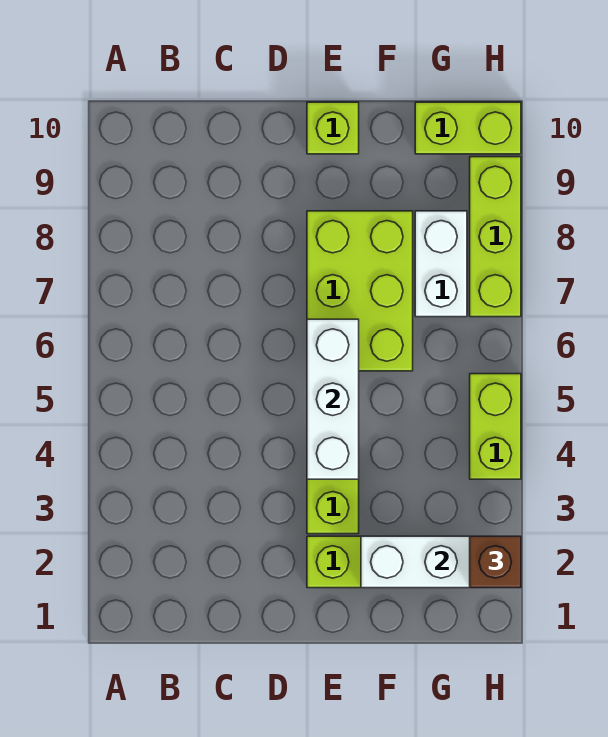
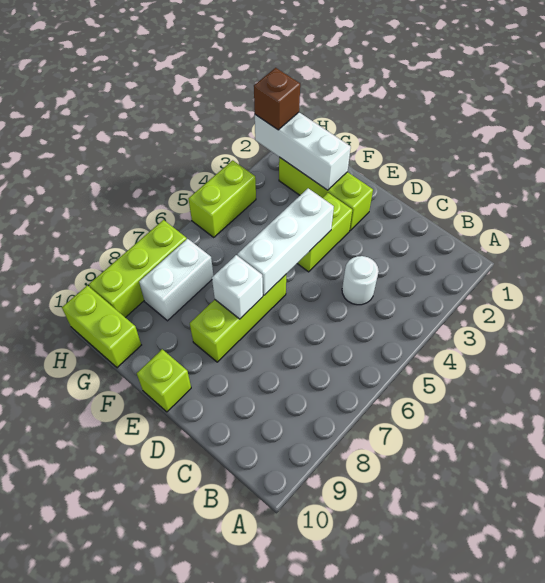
none -> white 1x1 round brick [342,256,379,305]
lime 2x3 brick [307,211,413,371] -> lime 1x3 brick [190,275,286,362]
none -> white 1x1 brick [212,255,263,319]

